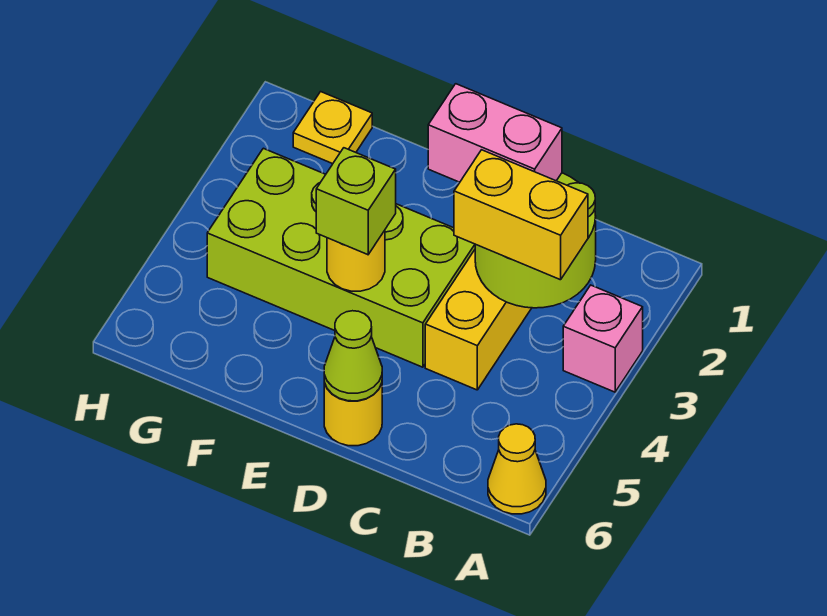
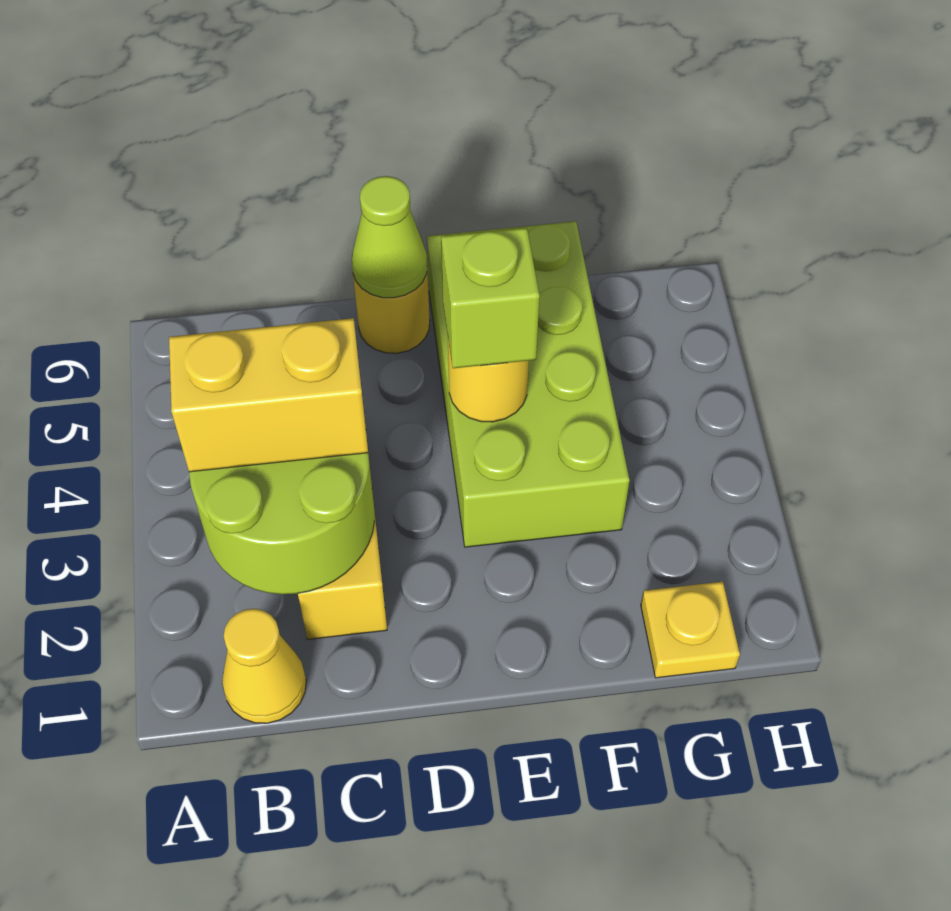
pink 1x1 brick [563,285,643,392] -> none
yellow 1x1 cone [488,424,546,514] -> yellow 1x1 cone moved to [222,609,306,723]
pink 1x2 brick [428,84,562,182] -> none
lime 2x4 brick [207,148,475,367] -> lime 2x4 brick turned to [427,221,630,547]

